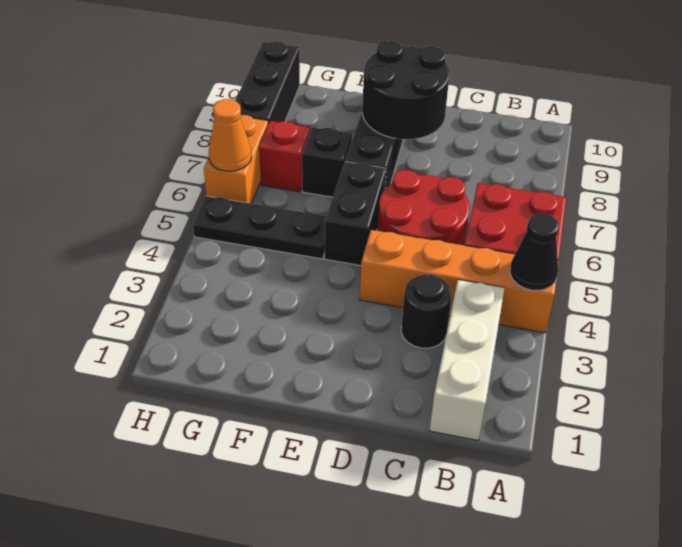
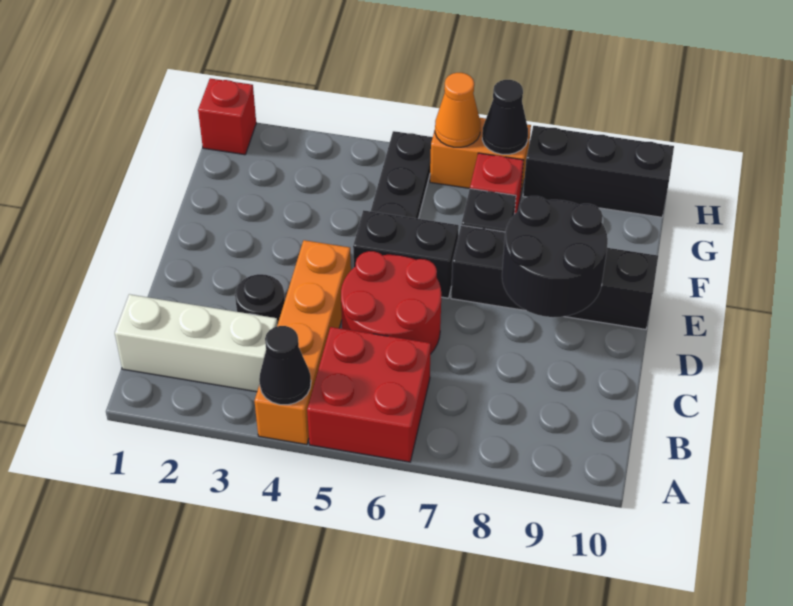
none -> red 1x1 brick [198,78,256,155]
none -> black 1x1 cone [482,80,528,154]

